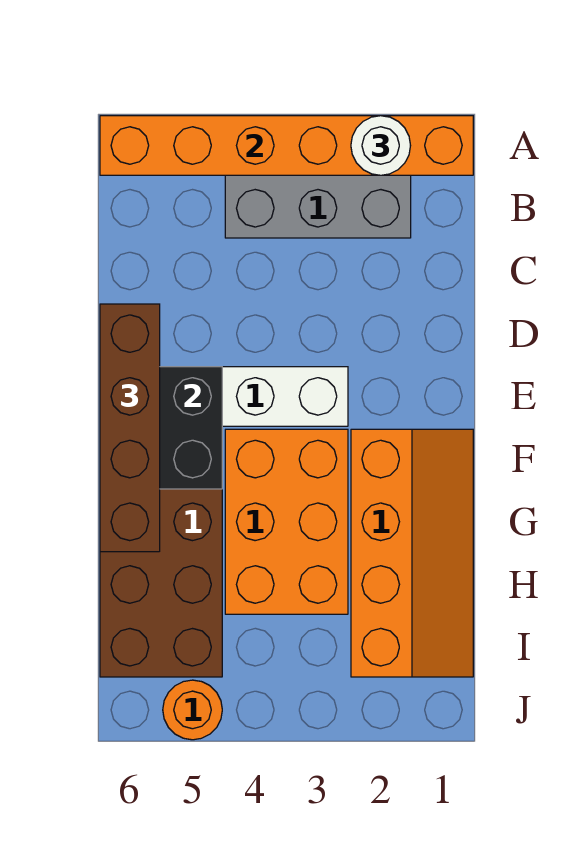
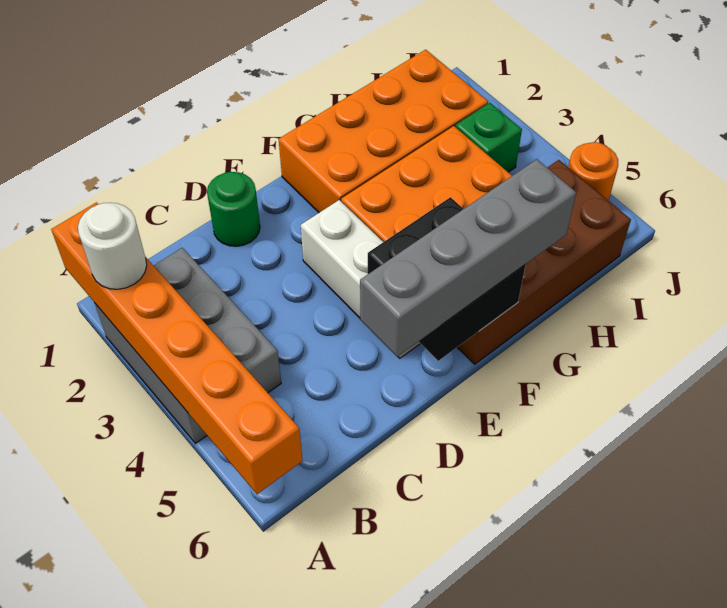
none -> green 1x1 round brick [207,172,260,246]
brown 1x4 brick [100,304,160,552] -> grey 1x4 brick [360,159,576,357]
orange 2x4 slope [351,429,473,677] -> orange 2x4 brick [279,50,488,213]
none -> green 1x1 brick [455,103,522,172]

